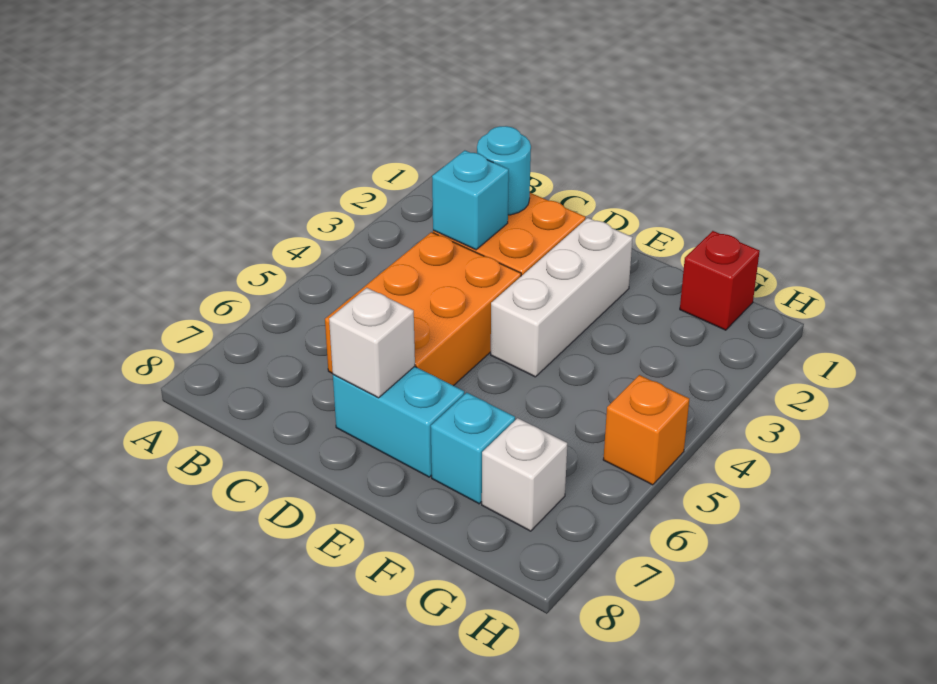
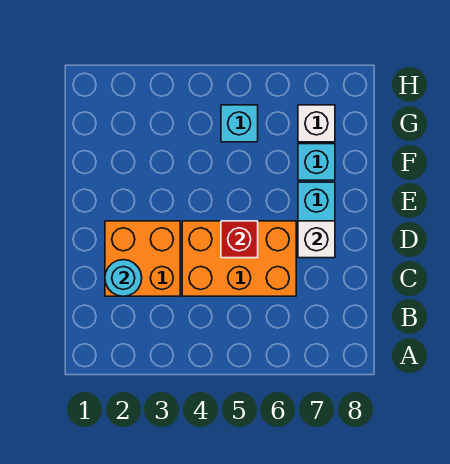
cyan 1x1 brick [432,150,509,250] -> cyan 1x1 brick moved to [221,105,258,142]
white 1x3 brick [491,218,633,377] -> none
red 1x1 brick [680,231,760,330] -> red 1x1 brick moved to [221,221,258,258]
orange 1x1 brick [603,375,689,485] -> none

